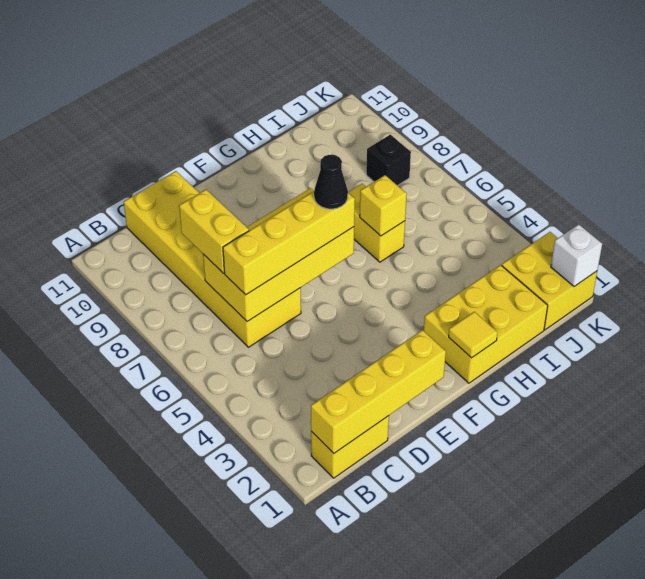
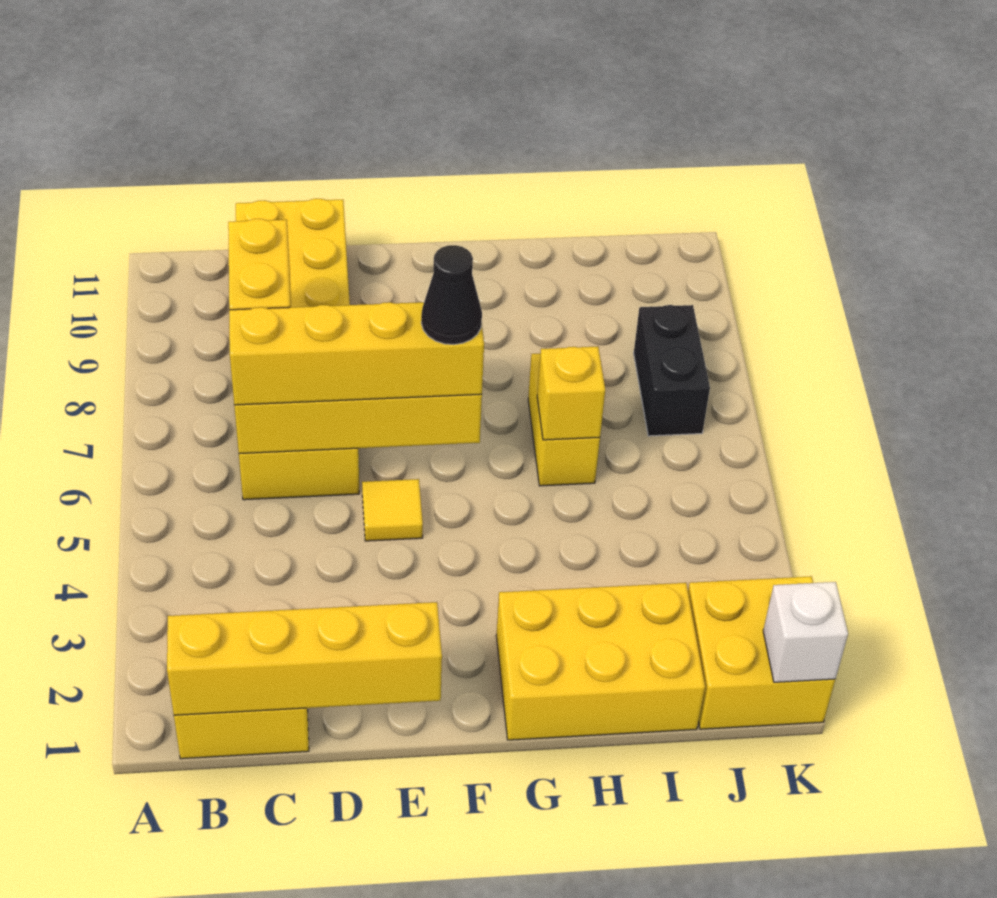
yellow 1x1 tile [449,312,498,358] -> yellow 1x1 tile moved to [362,479,423,541]
black 1x1 brick [366,135,411,186] -> black 1x2 brick [634,305,710,436]

